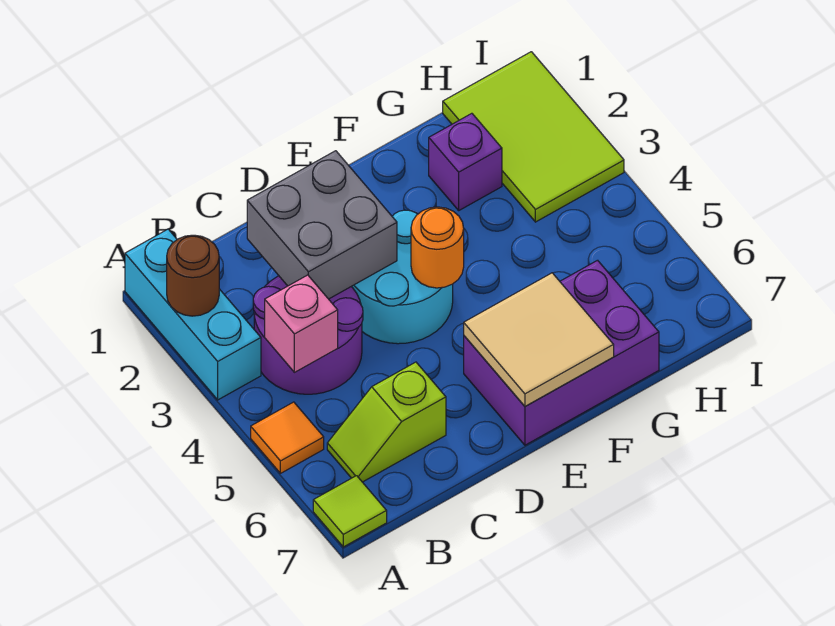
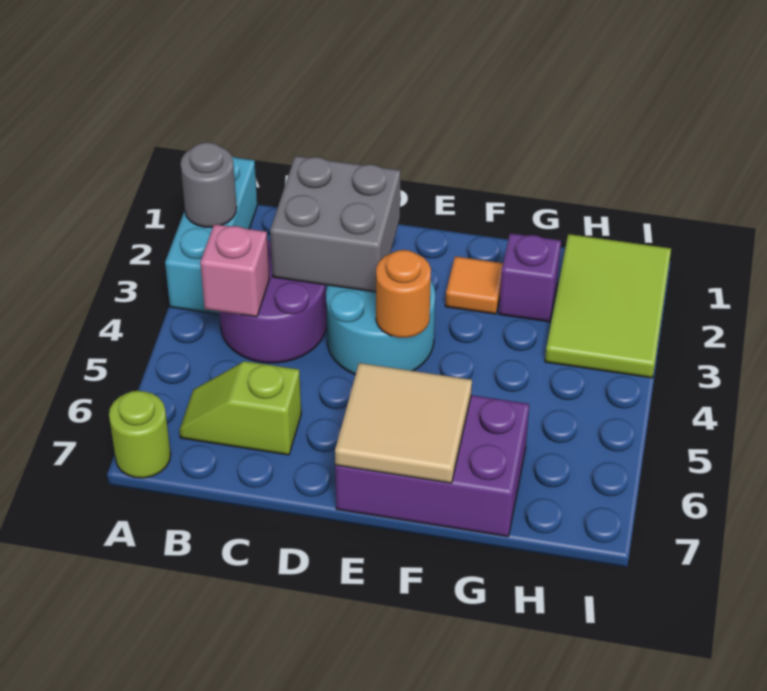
brown 1x1 round brick [167,235,219,316] -> grey 1x1 round brick [180,142,237,227]
orange 1x1 tile [251,402,324,473] -> orange 1x1 tile moved to [445,256,503,314]
lime 1x1 tile [313,476,387,547] -> lime 1x1 round brick [109,391,171,478]

